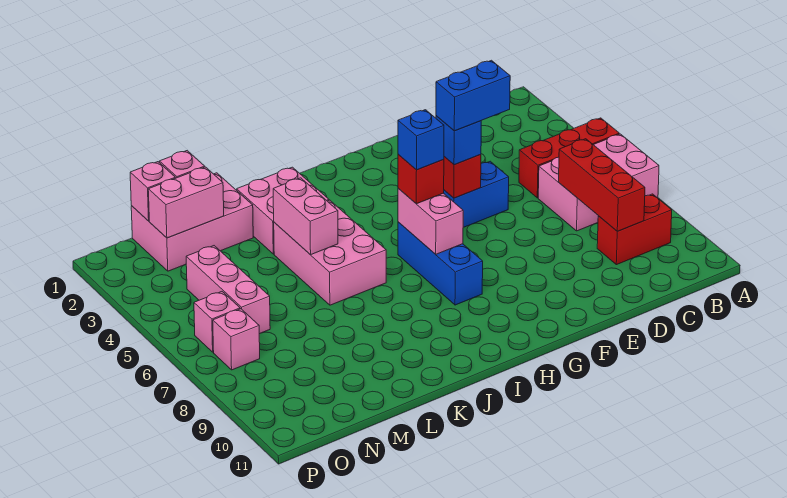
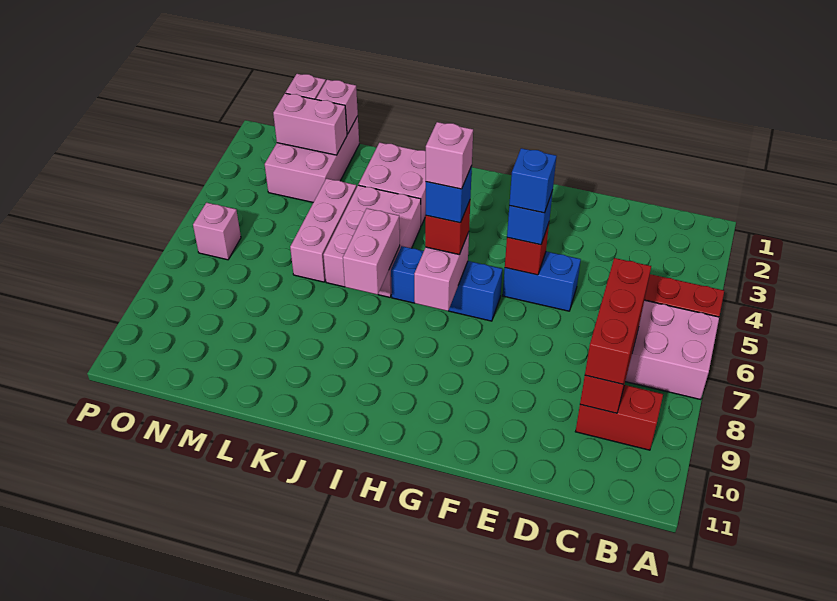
none -> red 1x3 brick [585,258,651,384]
blue 1x2 brick [436,60,510,131] -> blue 1x1 brick [509,148,556,213]
blue 1x3 brick [398,222,483,305] -> blue 1x3 brick turned to [391,246,502,321]
pink 1x2 brick [273,178,338,255] -> pink 1x2 brick moved to [343,209,400,295]
pink 2x3 brick [131,173,253,271] -> pink 2x3 brick turned to [265,116,359,202]
pink 1x3 brick [186,246,270,334] -> pink 1x3 brick moved to [290,179,357,282]
pink 1x1 brick [213,309,260,370] -> pink 1x1 brick moved to [426,122,473,189]

